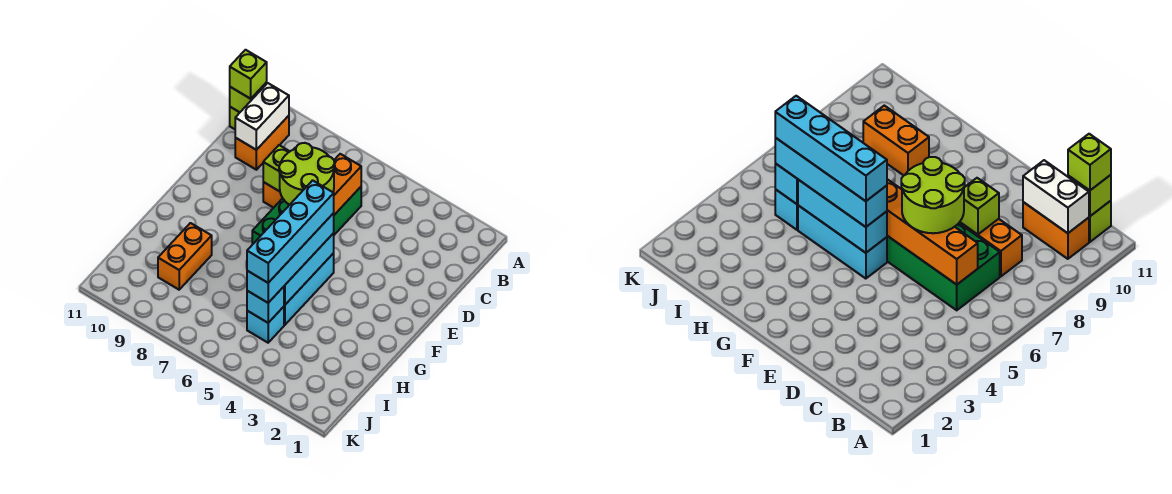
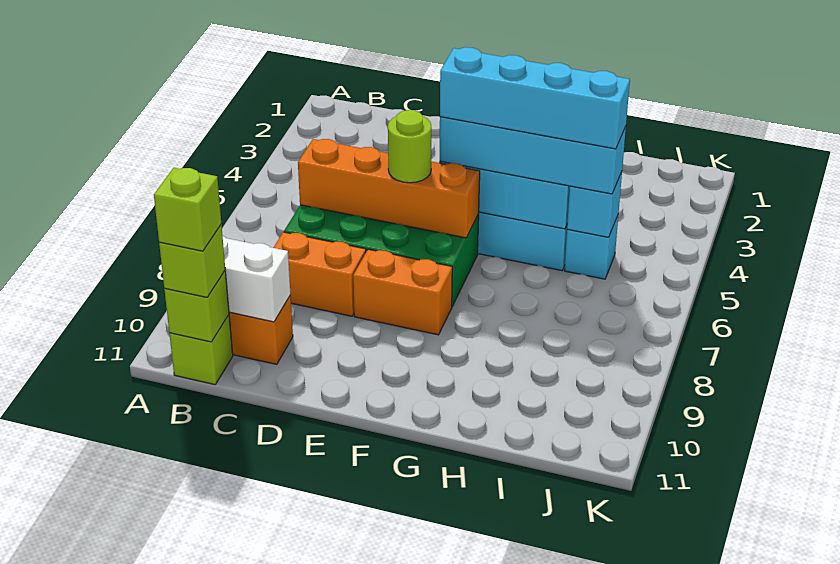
lime 2x2 round brick [279,143,334,205] -> lime 1x1 round brick [388,110,431,183]
lime 1x1 brick [263,145,290,191] -> lime 1x1 brick moved to [154,168,221,251]
orange 1x2 brick [158,223,212,290] -> orange 1x2 brick moved to [353,249,452,335]

